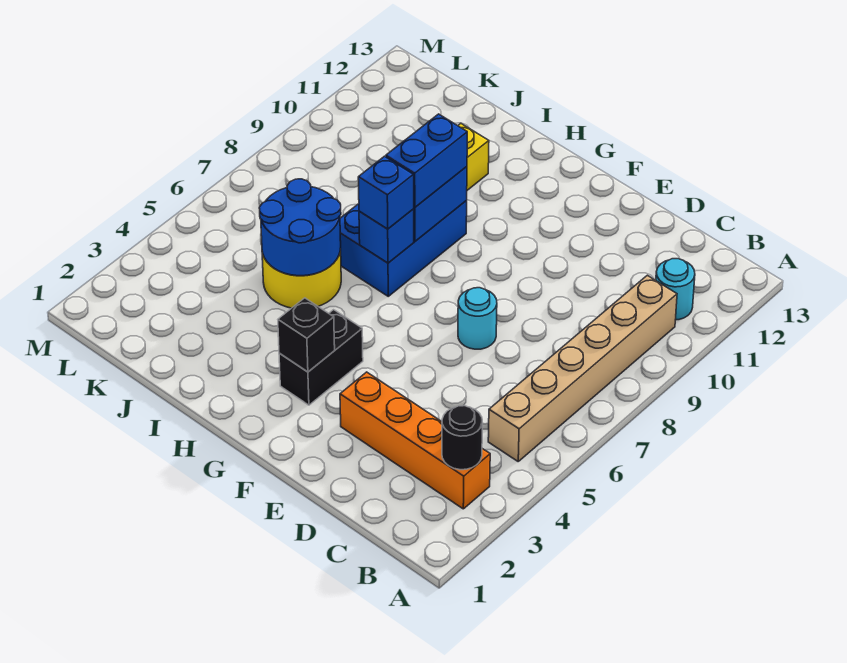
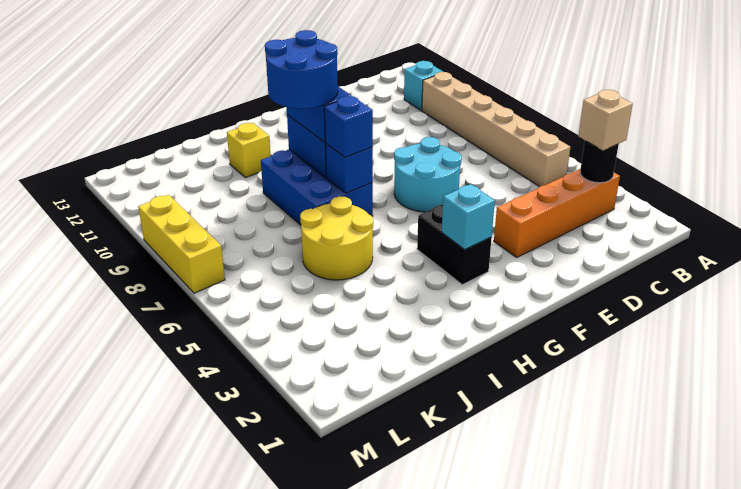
none -> tan 1x1 brick [578,90,633,151]
cyan 1x1 round brick [656,259,695,320] -> cyan 1x1 brick [404,61,443,110]
cyan 1x1 round brick [458,288,497,349] -> cyan 2x2 round brick [394,137,462,212]
black 1x1 brick [278,298,335,372] -> cyan 1x1 brick [442,184,495,250]
blue 2x2 round brick [259,179,341,276] -> blue 2x2 round brick moved to [265,30,338,109]
none -> yellow 1x3 brick [138,195,225,293]

